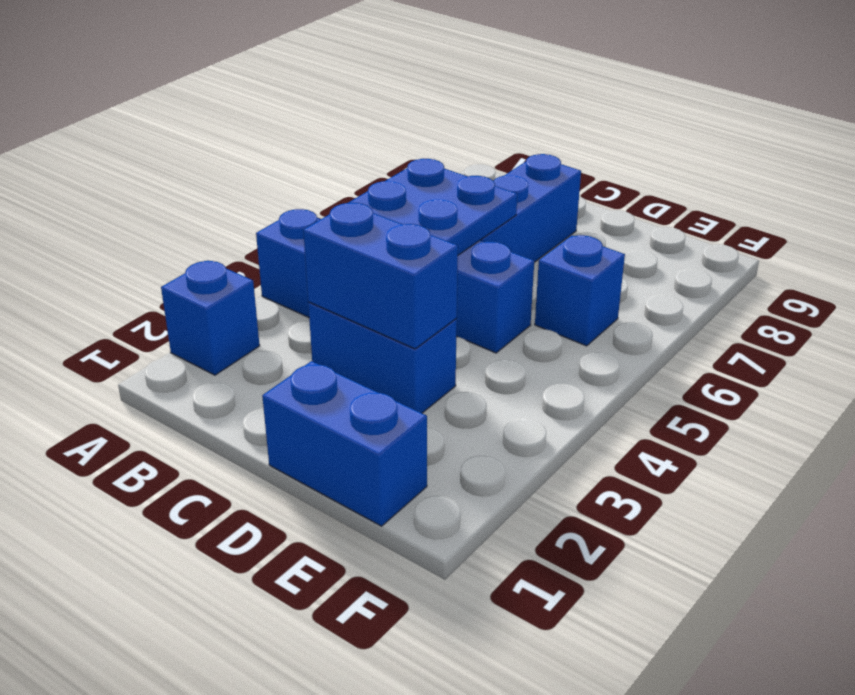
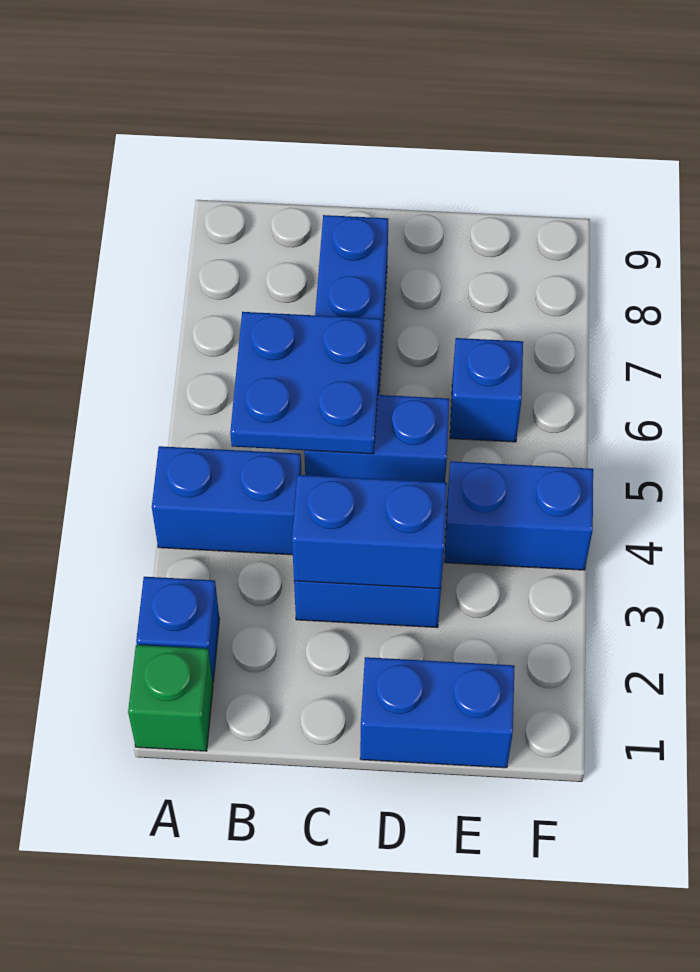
none -> green 1x1 brick [128,645,213,751]
none -> blue 1x2 brick [444,461,593,570]

